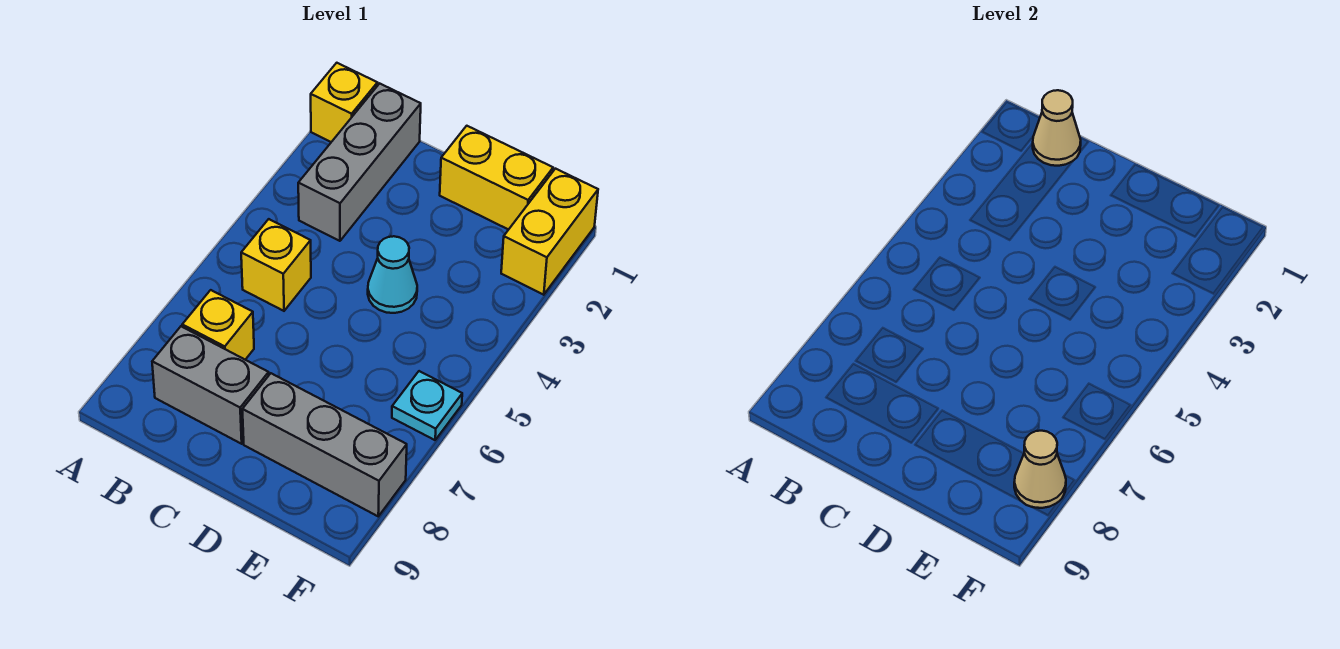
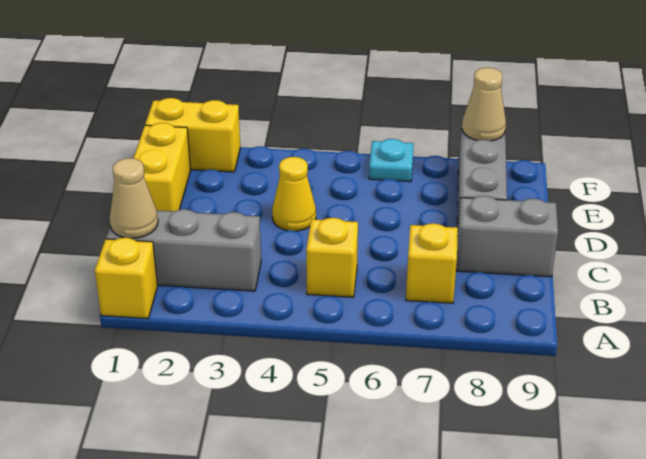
grey 1x2 brick [152,326,269,444] -> grey 1x2 brick turned to [456,196,558,277]
cyan 1x1 cone [368,236,417,313] -> yellow 1x1 cone [272,157,316,231]

